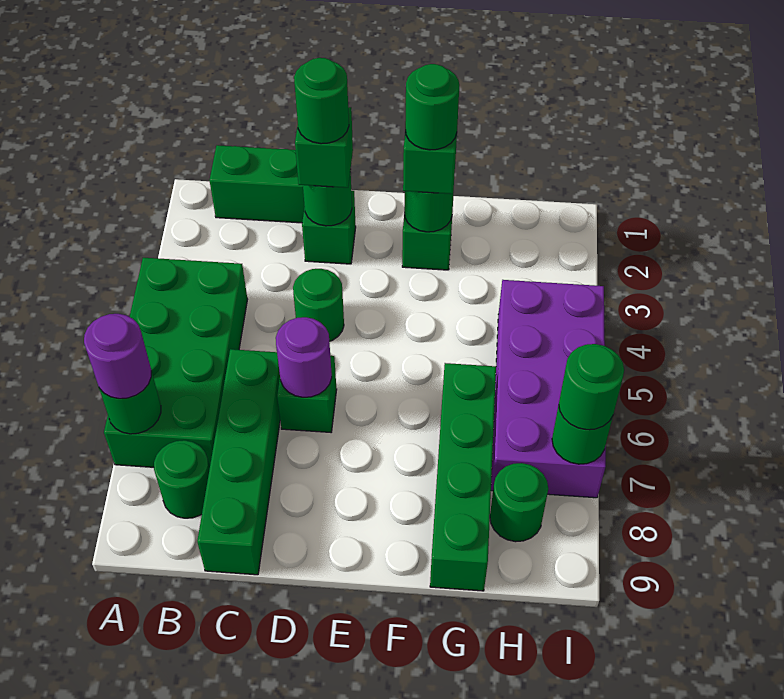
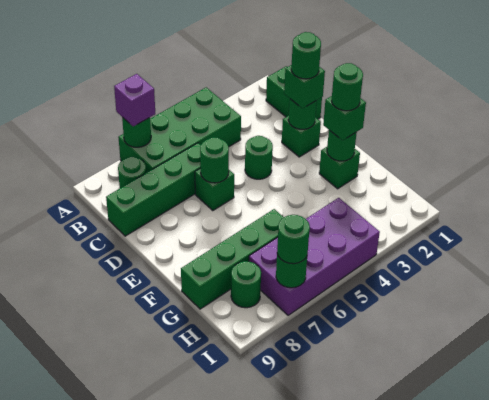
purple 1x1 round brick [84,314,151,399] -> purple 1x1 brick [114,74,155,127]
purple 1x1 round brick [276,317,332,397] -> green 1x1 round brick [200,137,229,183]

